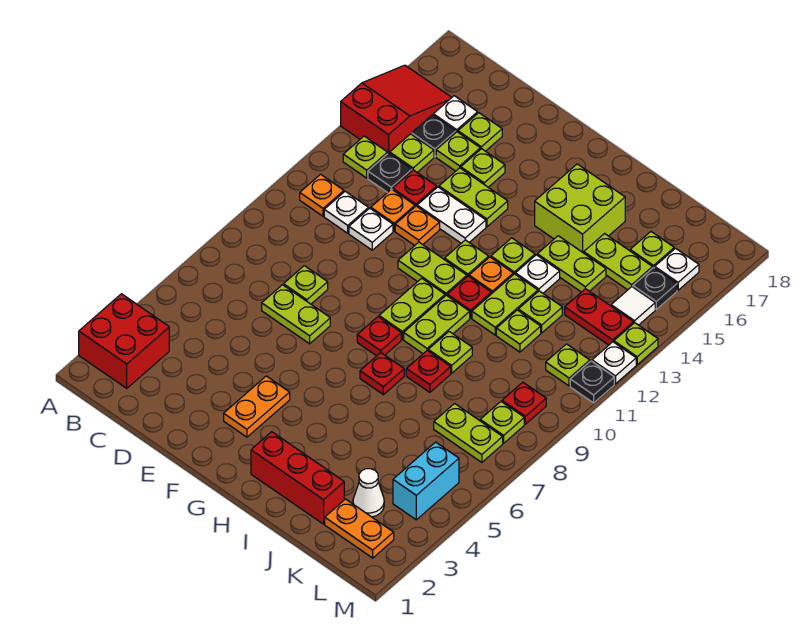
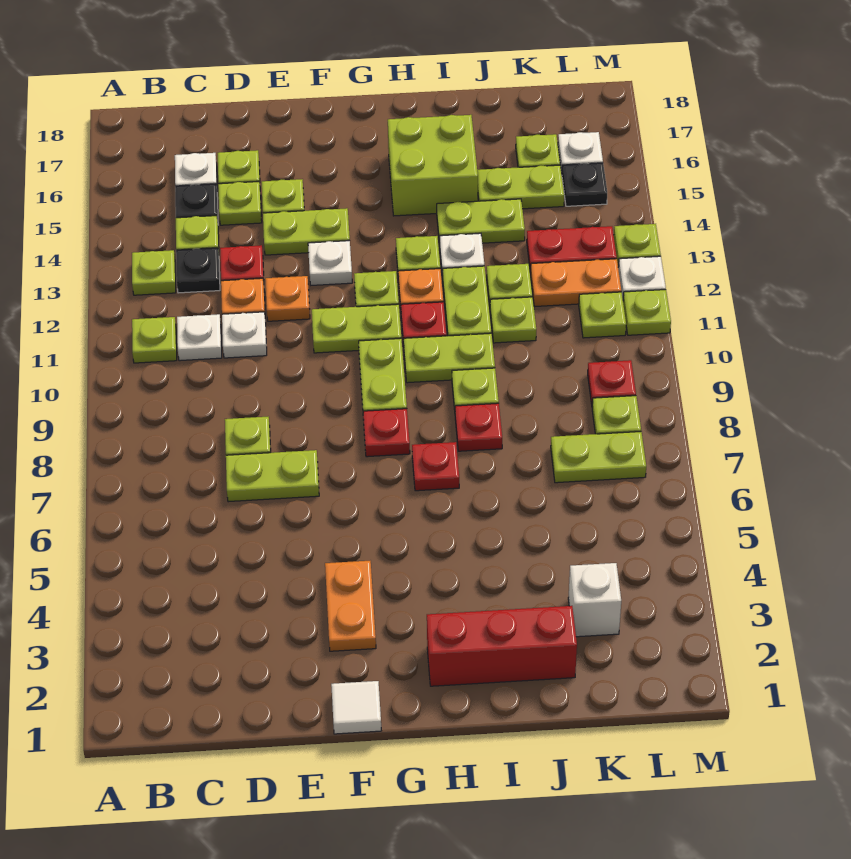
red 2x2 brick [79,294,169,388] -> none
red 2x3 slope [341,65,452,153] -> none
orange 1x1 plate [300,174,344,216] -> lime 1x1 plate [132,317,177,363]
white 1x2 plate [417,187,486,243] -> white 1x1 plate [308,241,352,285]
lime 1x2 plate [404,295,470,354] -> lime 1x2 plate turned to [404,333,495,383]
orange 1x2 plate [325,499,394,558] -> orange 1x2 plate moved to [531,259,621,306]
white 1x1 cone [353,469,384,517] -> white 1x1 brick [568,563,621,637]
cyan 1x2 brick [393,442,459,520] -> none
white 1x1 tile [611,287,655,325] -> white 1x1 tile moved to [331,681,381,734]
black 1x1 plate [570,361,614,403] -> lime 1x1 plate [623,290,671,335]

